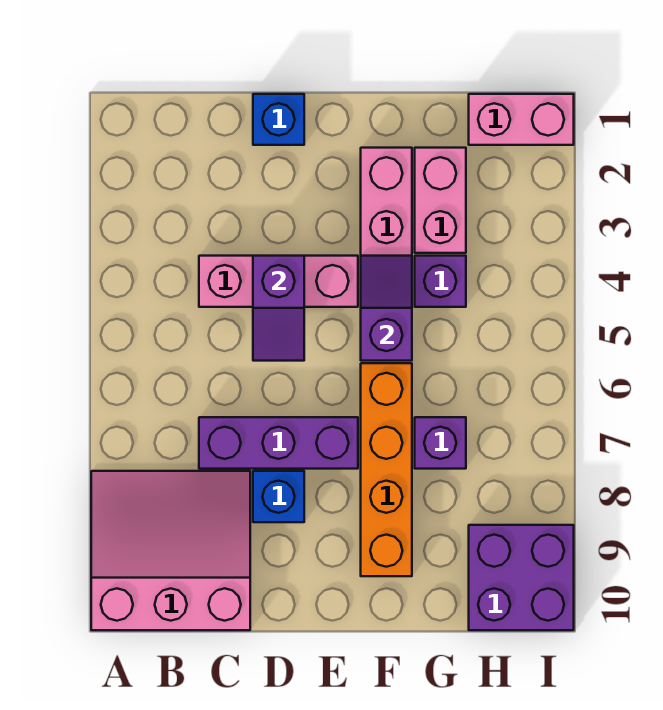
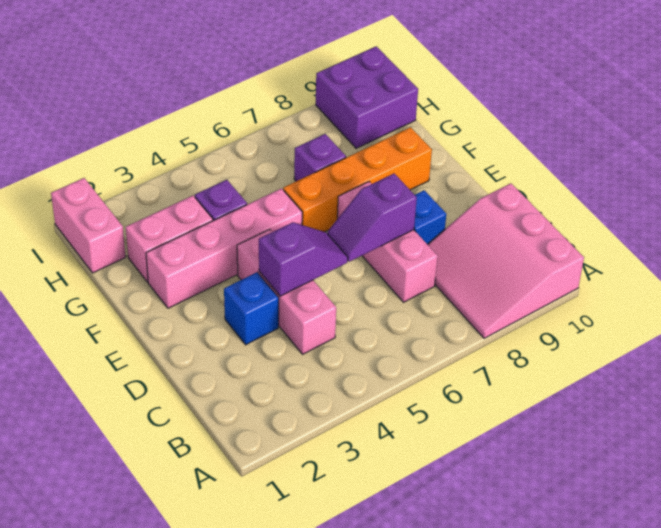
purple 1x3 brick [199,417,358,469] -> pink 1x3 brick [337,182,438,302]
blue 1x1 brick [253,94,304,145] -> blue 1x1 brick moved to [224,272,279,345]
purple 1x2 slope [361,256,412,361] -> purple 1x2 slope moved to [327,174,417,262]

